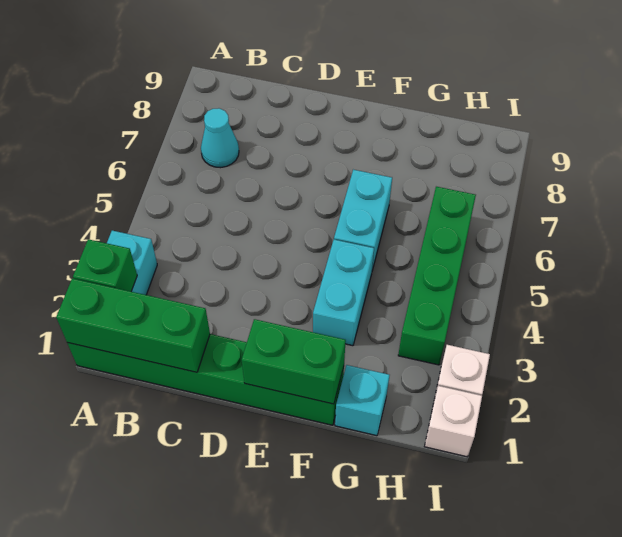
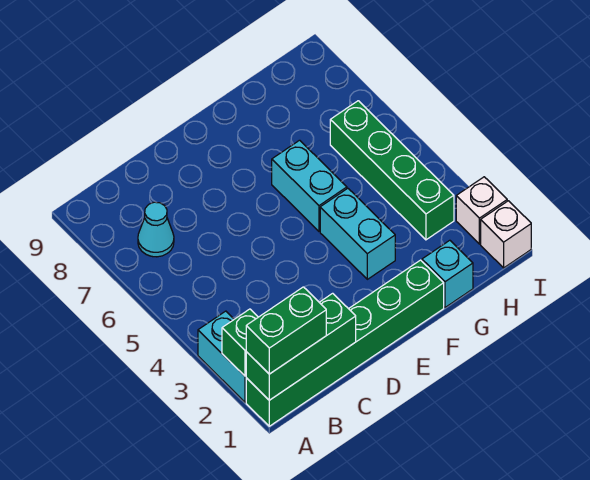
green 1x2 brick [242,319,346,404] -> green 1x2 brick moved to [246,287,326,374]

